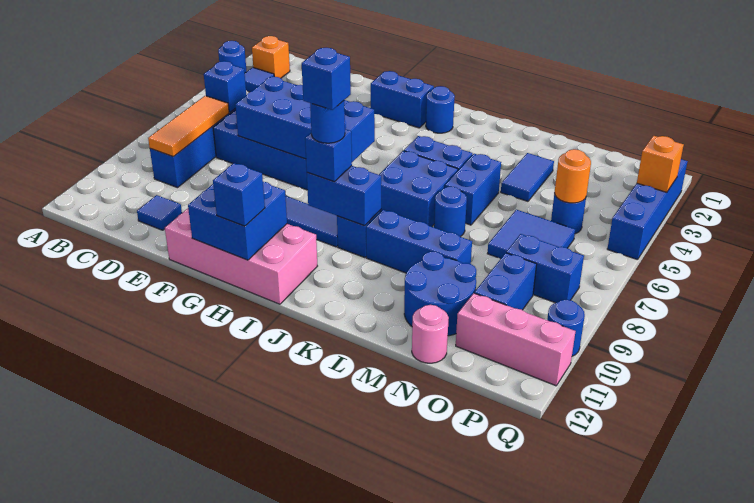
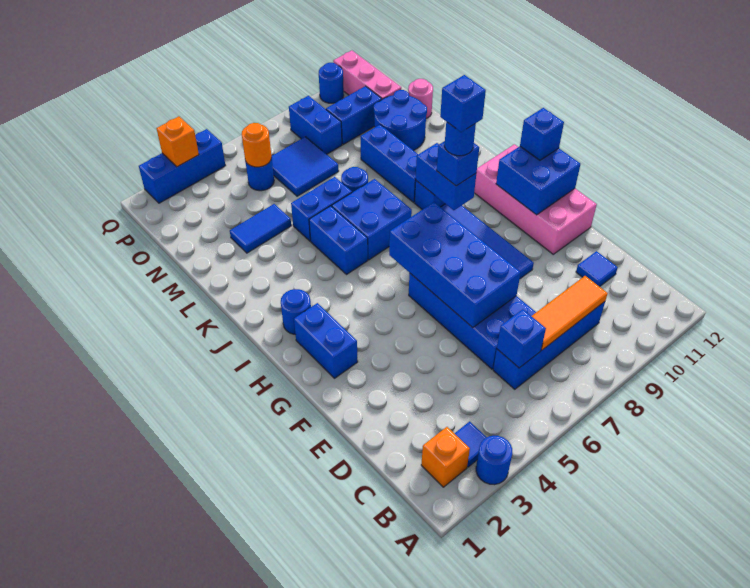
blue 1x4 brick [607,159,688,260] -> blue 1x3 brick [139,129,226,203]

